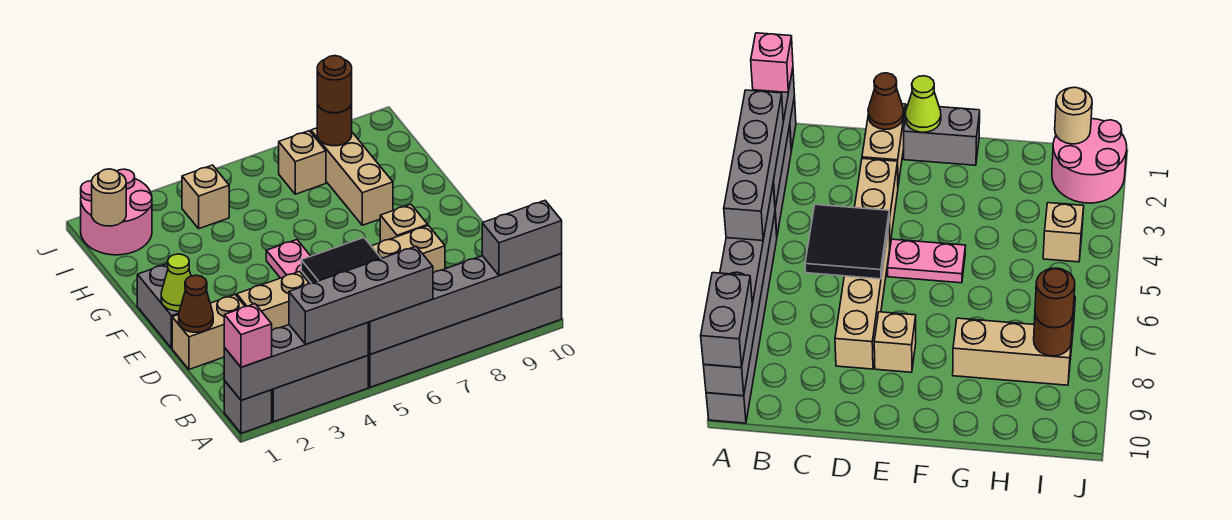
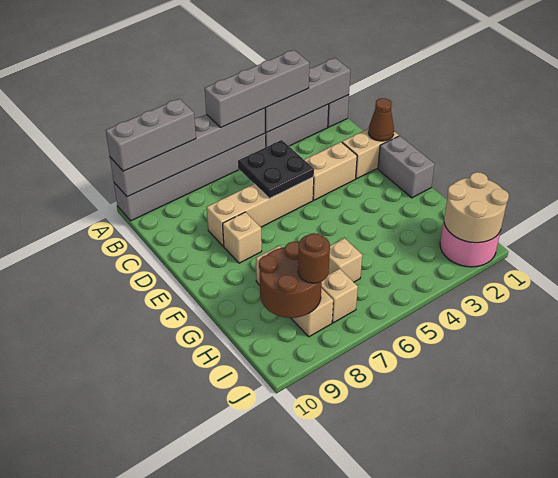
pink 1x1 brick [224,304,272,367] -> none
grey 1x2 brick [482,201,562,276] -> grey 1x3 brick [106,99,196,171]
black 2x2 tile [301,238,381,283] -> black 2x2 plate [238,140,314,199]
lime 1x1 cone [161,254,191,311] -> none
pink 1x2 plate [266,240,311,278] -> none
tan 1x1 round brick [92,169,126,226] -> tan 2x2 round brick [444,172,509,243]
tan 1x1 brick [182,165,229,229] -> tan 1x1 brick moved to [328,238,362,282]
brown 1x1 round brick [317,104,352,146] -> brown 2x2 round brick [259,242,322,318]

